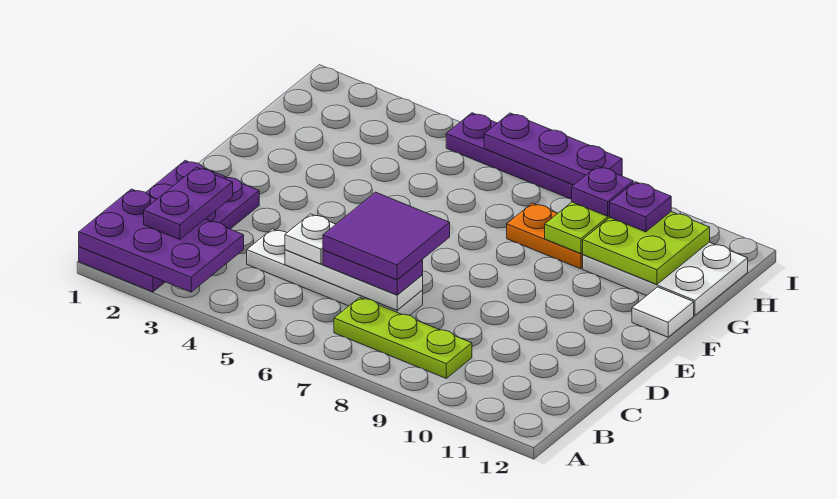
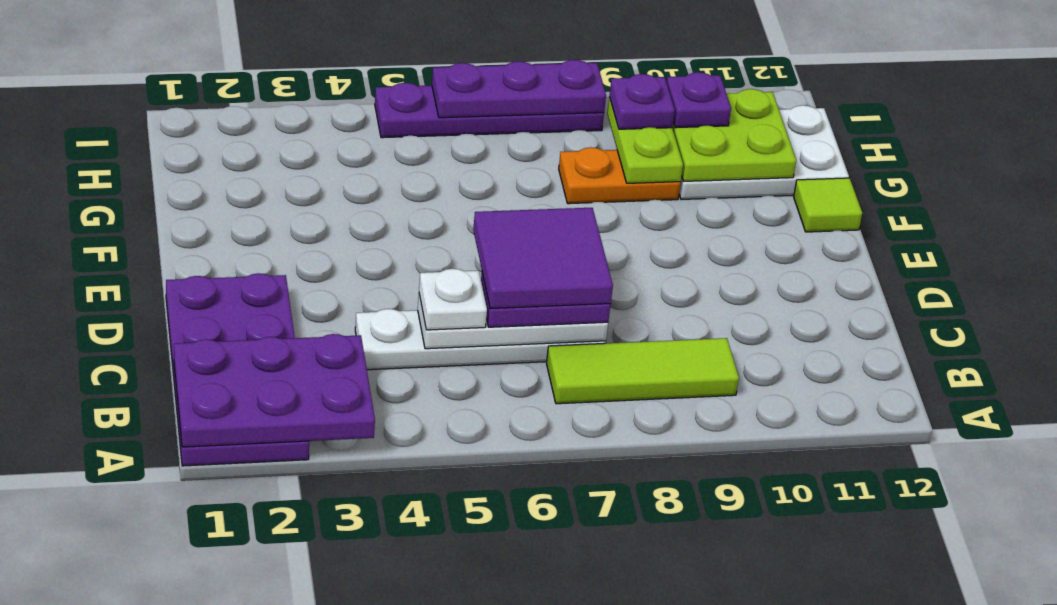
purple 1x2 plate [144,167,233,239] -> none
lime 1x3 plate [334,297,472,378] -> lime 1x3 tile [546,338,739,404]
white 1x1 tile [632,287,694,337] -> lime 1x1 tile [794,178,862,232]

